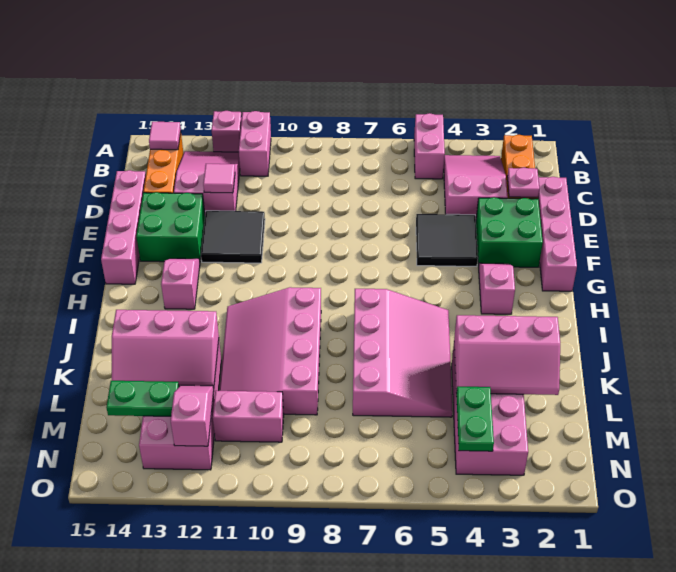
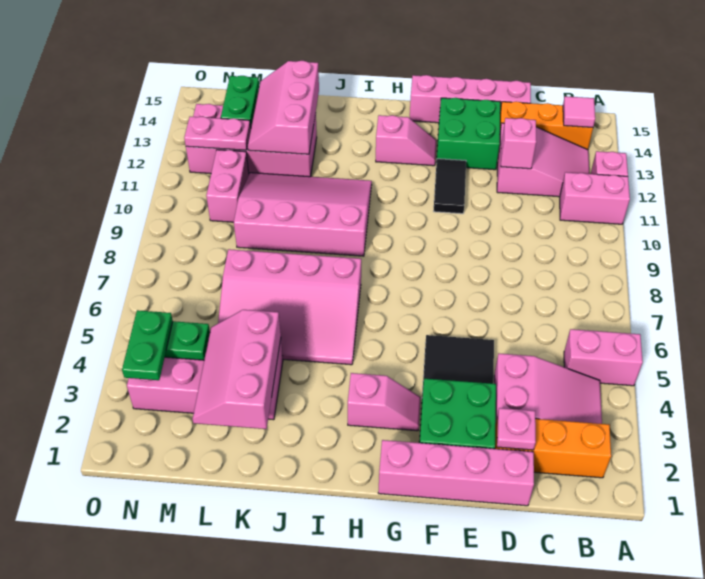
pink 1x1 tile [203,164,235,193] -> pink 1x1 brick [501,118,536,169]
black 2x2 tile [201,211,265,263] -> black 1x2 tile [434,159,466,214]
pink 1x2 slope [171,385,214,446] -> pink 1x2 plate [184,117,251,150]
none -> green 1x2 plate [122,310,173,380]

